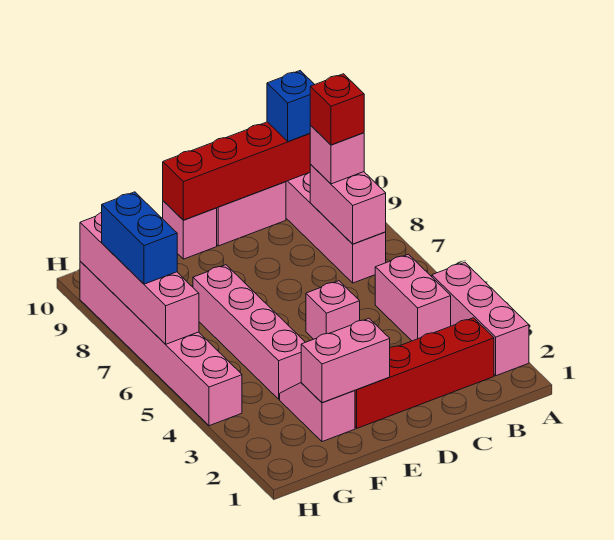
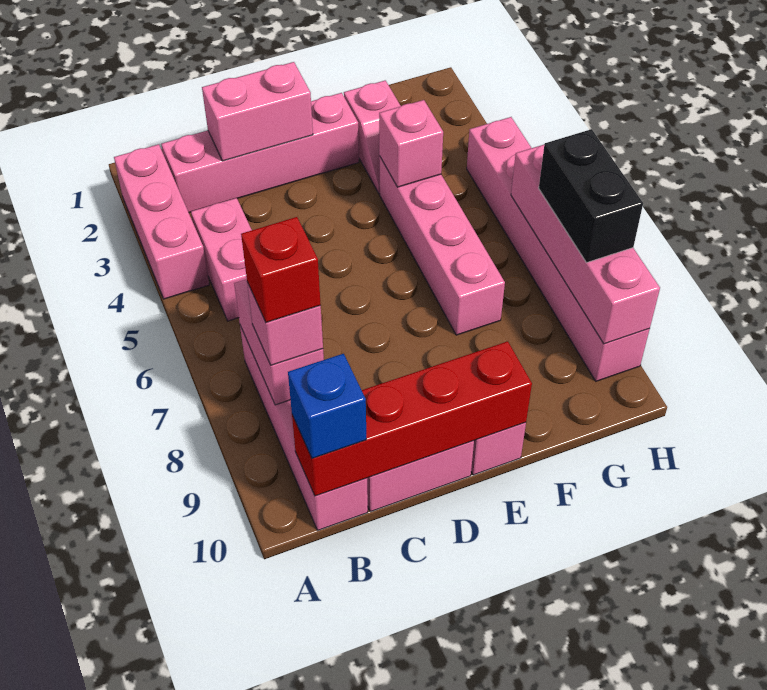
red 1x4 brick [355,318,494,428] -> pink 1x4 brick [161,93,359,213]
pink 1x1 brick [306,281,360,339] -> pink 1x1 brick moved to [379,100,443,187]
pink 1x2 brick [301,319,390,403] -> pink 1x2 brick moved to [202,62,313,161]
blue 1x2 brick [102,192,177,284] -> black 1x2 brick [539,129,643,262]

